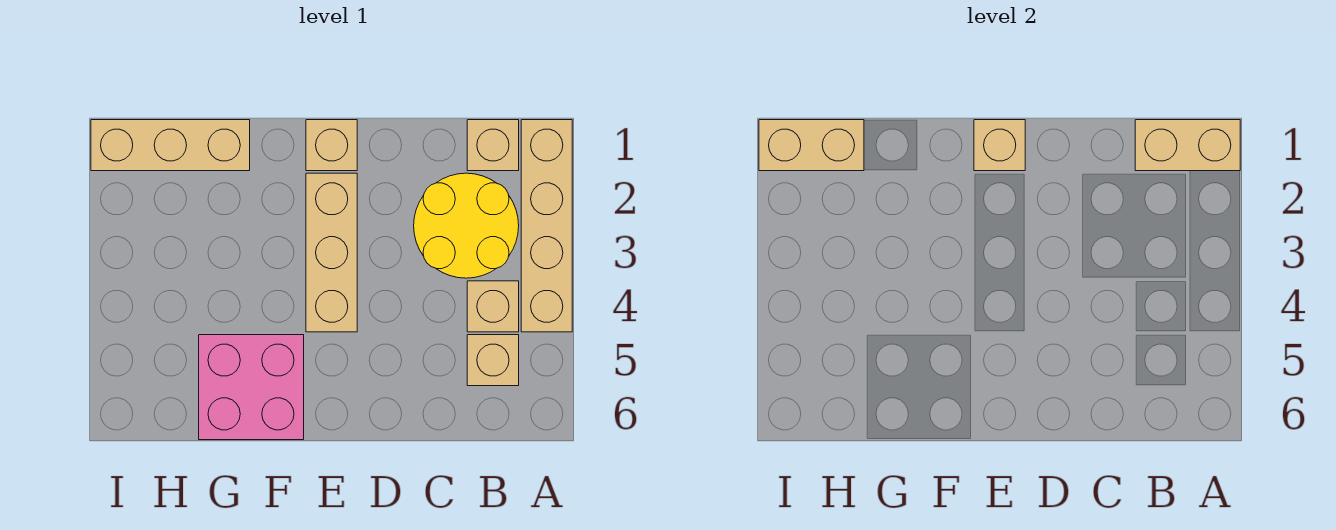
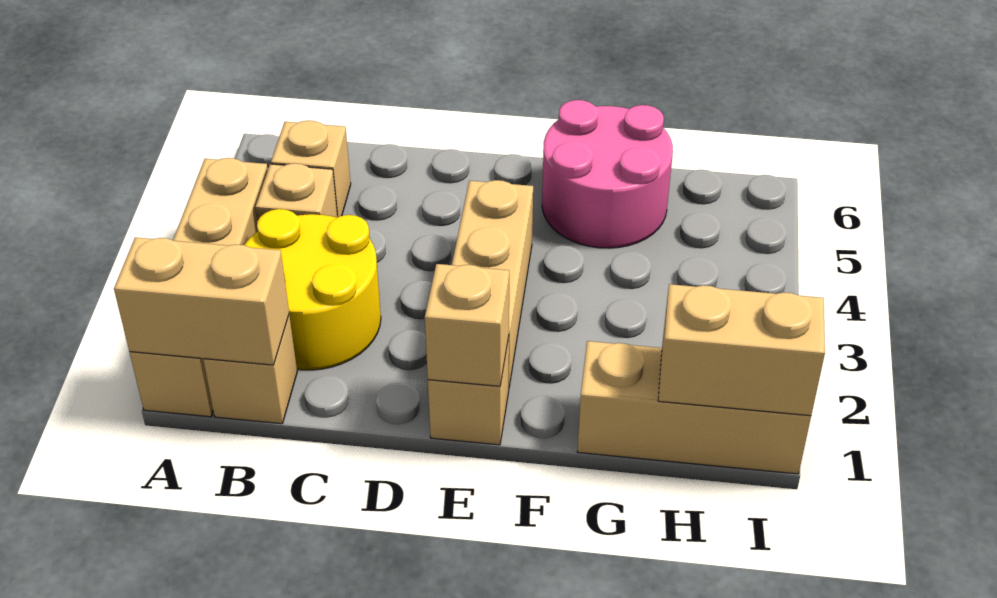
pink 2x2 brick [199,335,304,440] -> pink 2x2 round brick [542,100,673,248]

